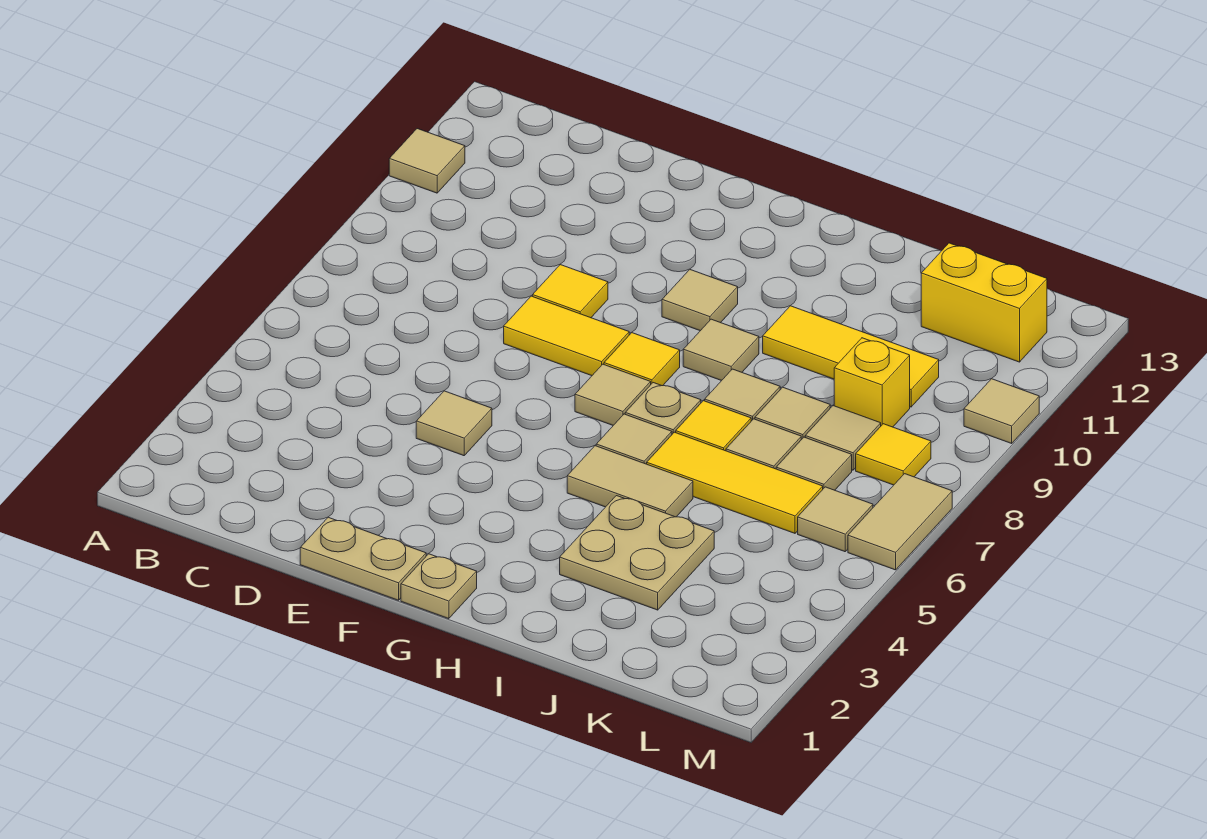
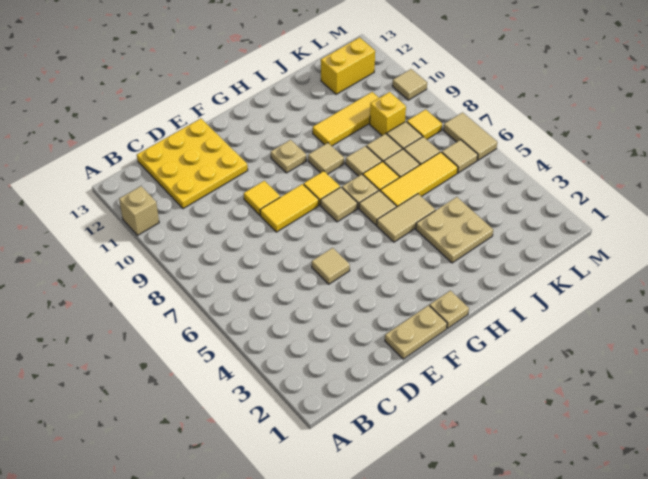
tan 1x1 tile [389,129,465,193] -> tan 1x1 brick [119,186,159,235]
none -> yellow 3x3 plate [137,119,248,209]
tan 1x1 tile [662,270,738,331] -> tan 1x1 plate [271,140,306,173]

